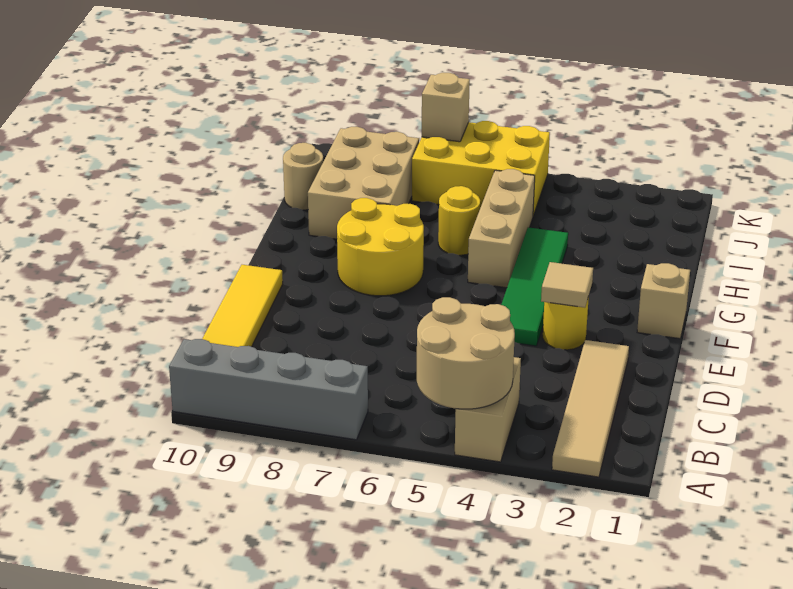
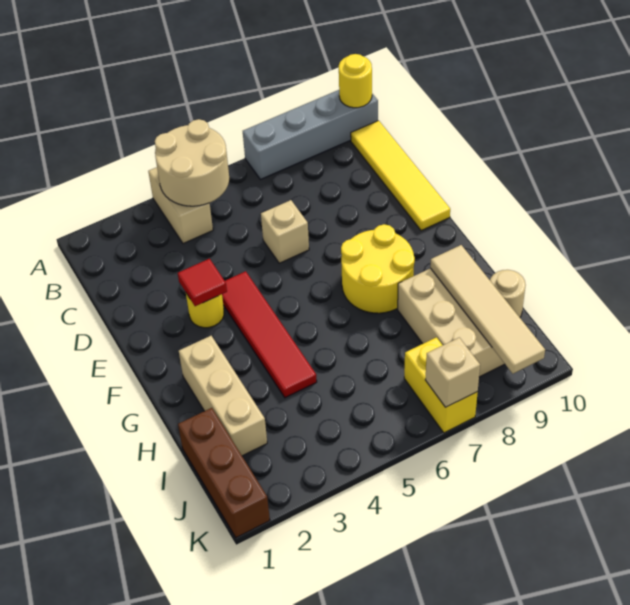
tan 1x4 tile [552,340,629,477] -> tan 1x4 tile moved to [430,245,545,374]
tan 1x1 tile [541,262,593,308] -> red 1x1 tile [178,259,227,306]
green 1x4 tile [501,227,568,346] -> red 1x4 tile [222,271,317,398]
tan 1x1 brick [637,263,690,339] -> tan 1x1 brick moved to [261,200,309,263]
tan 1x3 brick [468,169,535,288] -> tan 1x3 brick moved to [179,336,267,456]
yellow 1x1 round brick [438,186,480,255] -> yellow 1x1 round brick moved to [339,54,372,108]
none -> brown 1x3 brick [178,408,270,538]
yellow 2x3 brick [412,121,550,216] -> yellow 1x2 brick [404,337,478,433]

